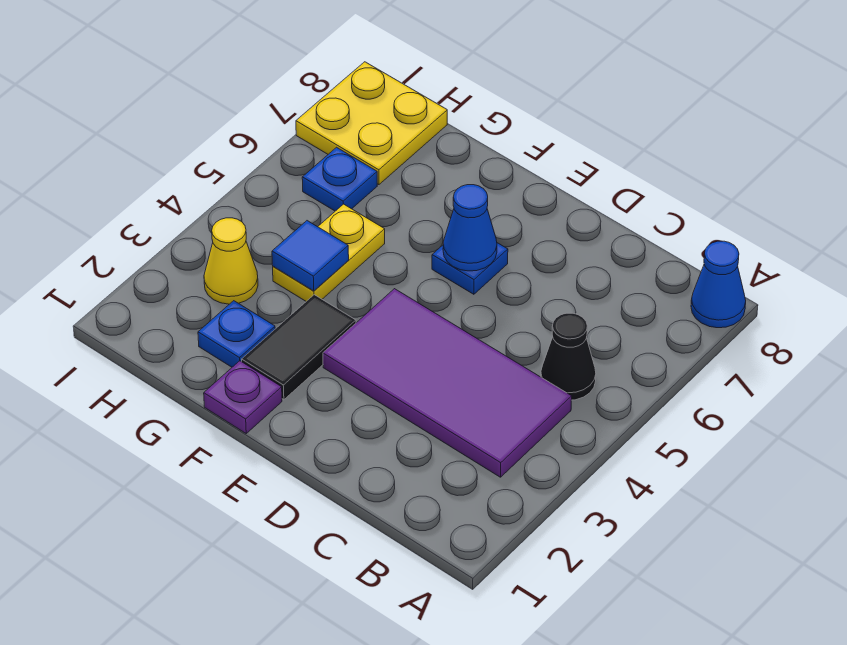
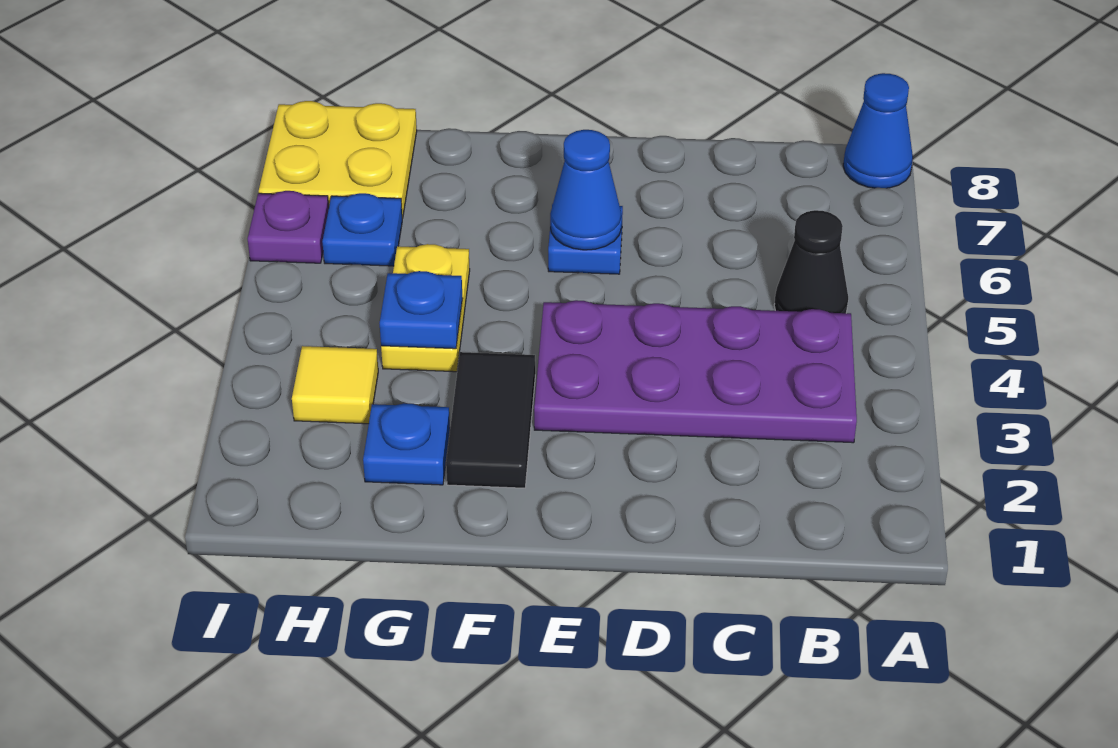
purple 2x4 tile [323,289,572,477] -> purple 2x4 plate [534,300,857,443]
purple 1x1 plate [204,361,282,433] -> purple 1x1 plate moved to [248,191,329,263]
blue 1x1 tile [272,221,349,291] -> blue 1x1 plate [380,271,463,349]
yellow 1x1 cone [204,218,258,304] -> yellow 1x1 tile [292,346,378,424]

